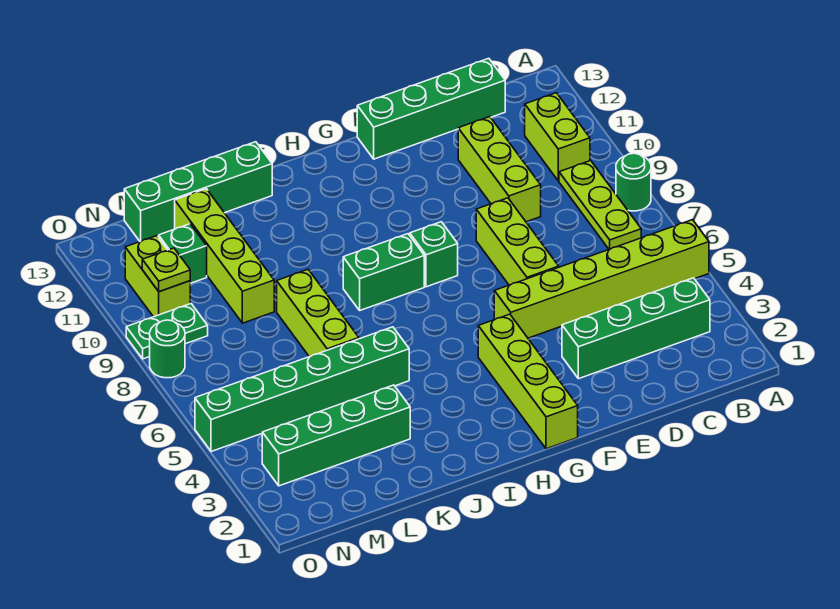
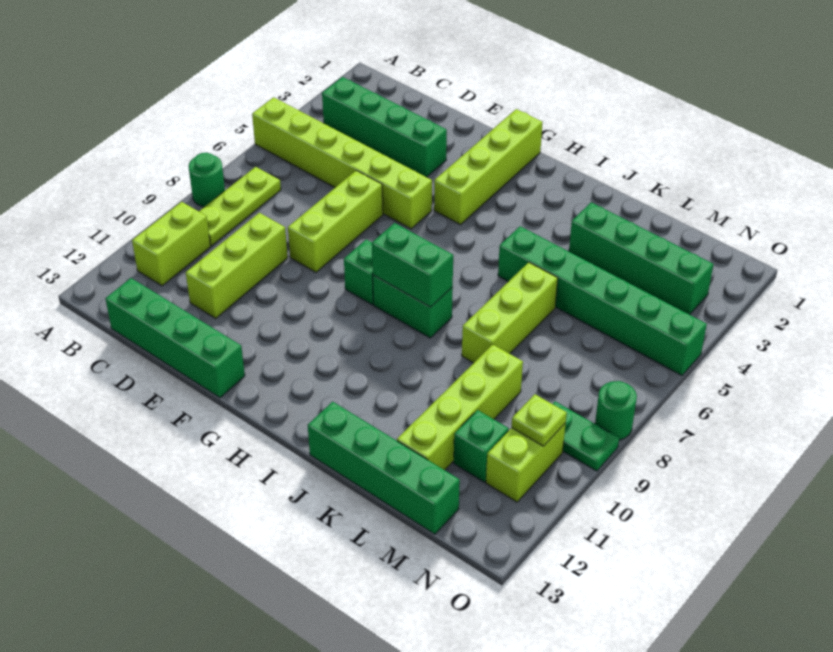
none -> green 1x2 brick [372,223,453,307]

